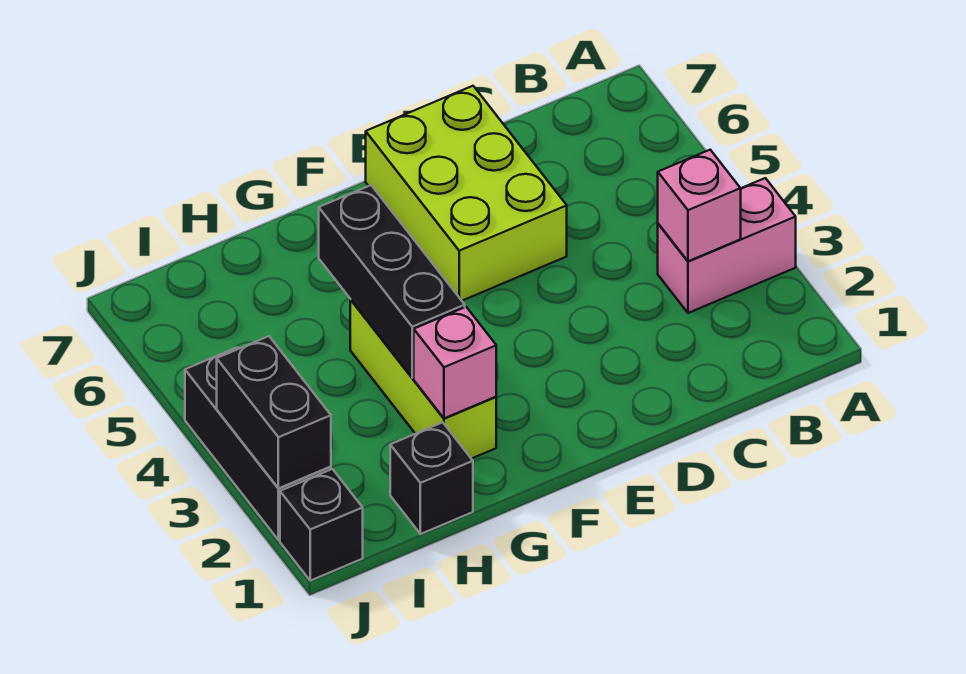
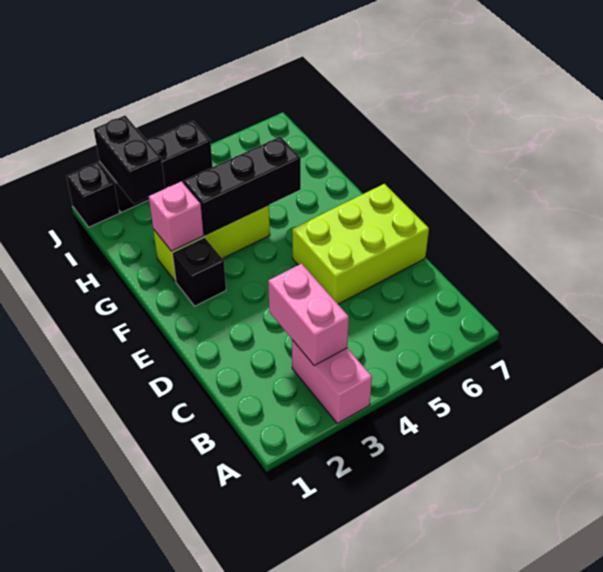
pink 1x1 brick [658,150,741,261] -> pink 1x2 brick [268,264,349,365]
black 1x1 brick [390,422,473,534] -> black 1x1 brick moved to [173,238,226,306]
black 1x2 brick [217,336,331,488] -> black 1x2 brick turned to [94,116,165,204]

